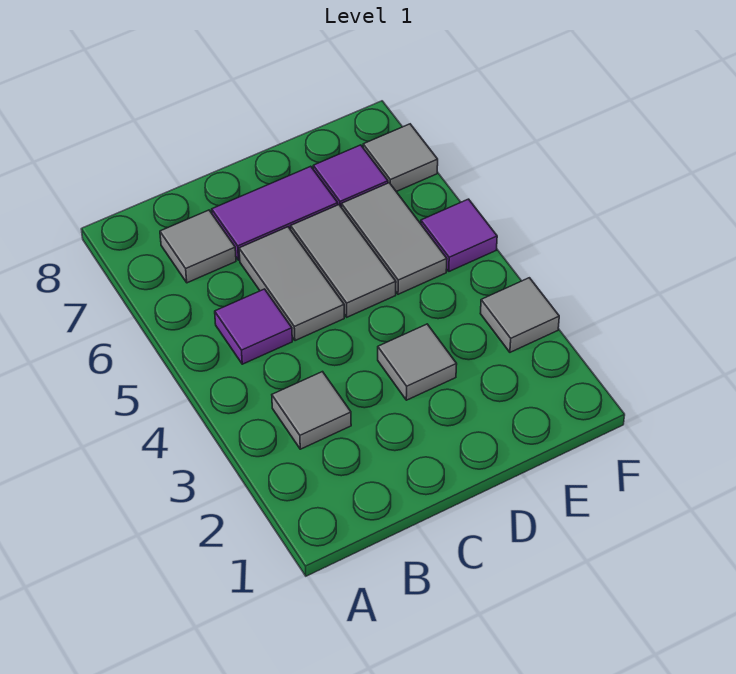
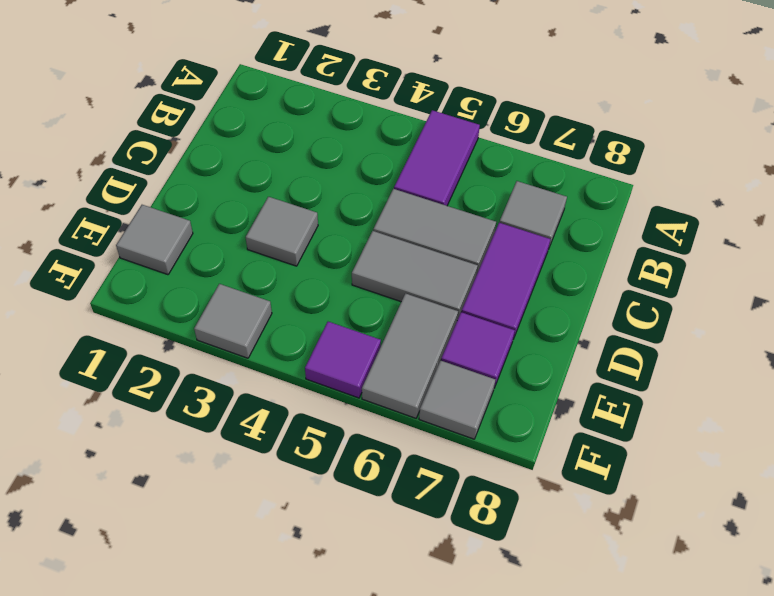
grey 1x1 tile [272,372,351,449] -> grey 1x1 tile moved to [116,205,193,275]
purple 1x1 tile [215,289,292,364] -> purple 1x2 tile [394,110,480,206]
grey 1x2 tile [342,183,447,294] -> grey 1x2 tile turned to [362,293,458,418]

